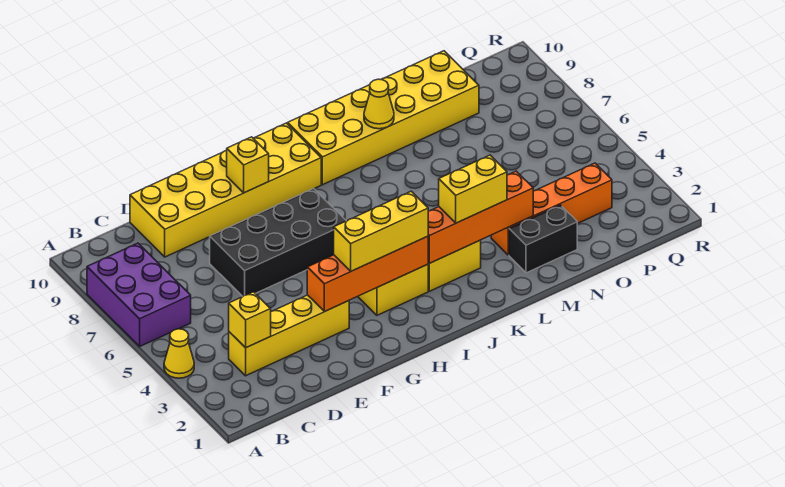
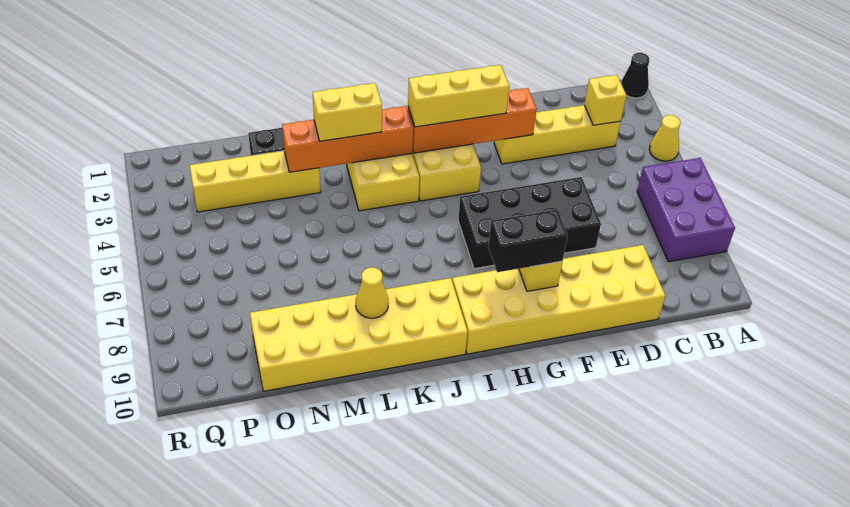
none -> black 1x1 cone [621,53,649,98]
none -> black 1x2 brick [488,210,568,272]
orange 1x4 brick [491,163,612,255] -> yellow 1x4 brick [189,151,321,212]

